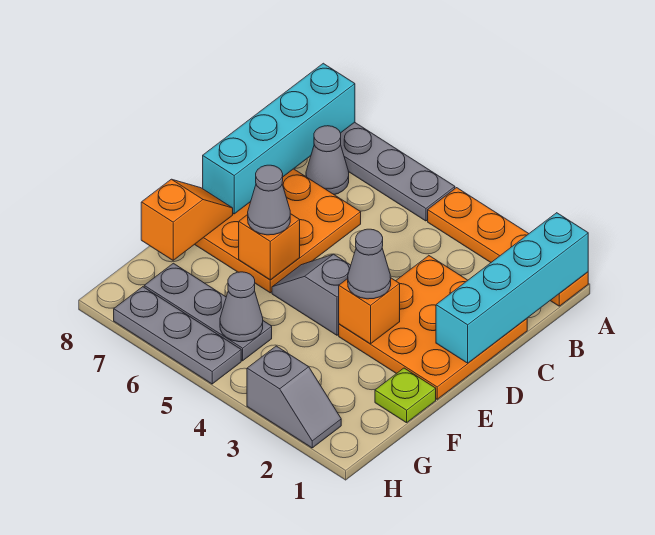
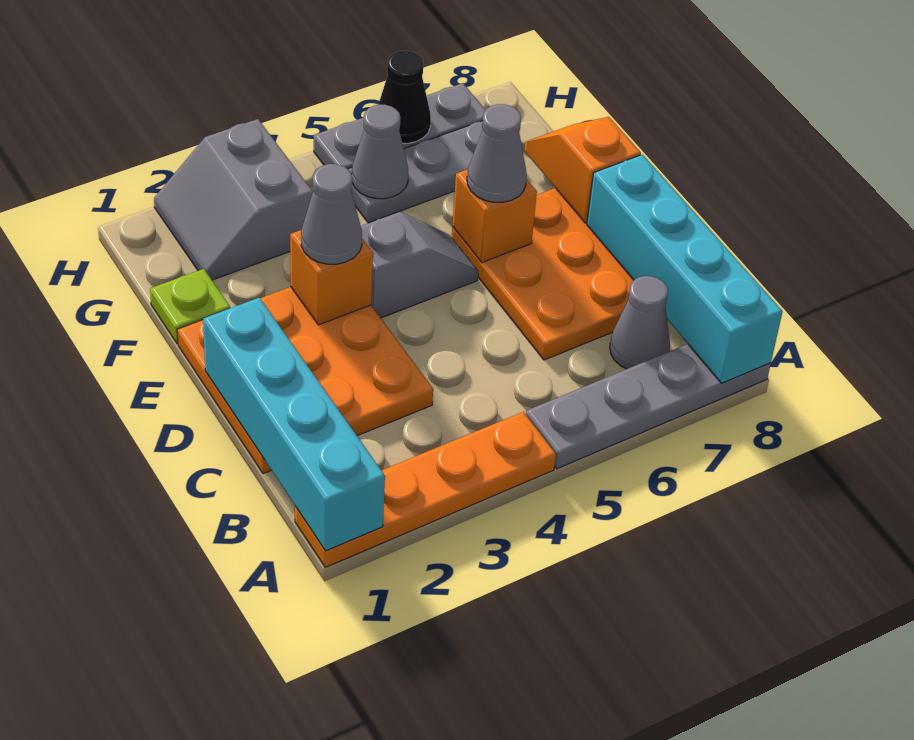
orange 1x2 slope [141,179,233,260] -> orange 1x2 slope turned to [524,117,641,223]
grey 1x2 slope [247,346,341,448] -> grey 2x2 slope [154,119,313,280]
none -> black 1x1 cone [378,51,431,143]

